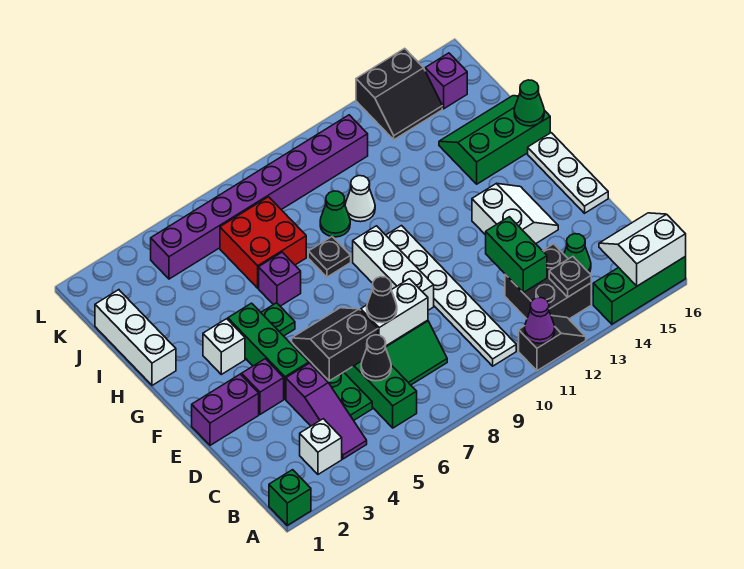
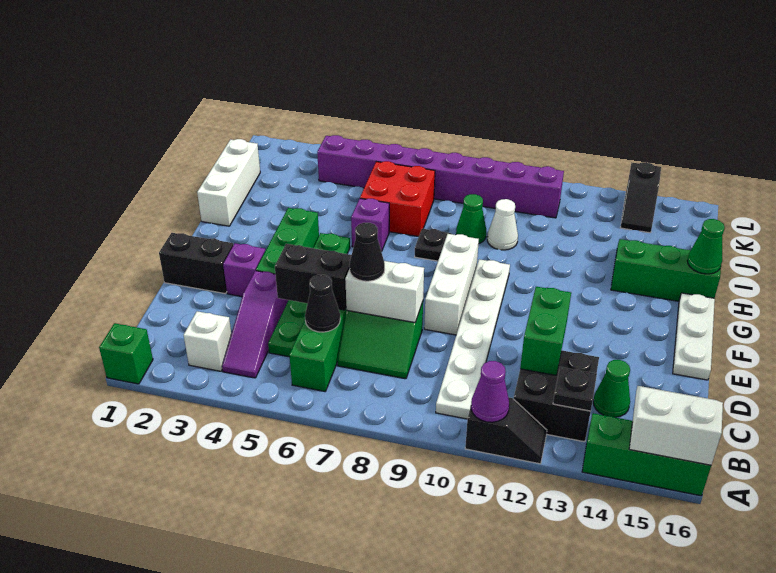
purple 1x2 brick [192,374,259,445] -> black 1x2 brick [159,233,233,294]
white 2x2 slope [472,183,558,244] -> none
white 1x1 brick [203,319,245,374] -> none
black 2x2 slope [356,48,442,140] -> black 1x2 slope [620,162,661,233]
purple 1x1 brick [425,53,467,109] -> none

